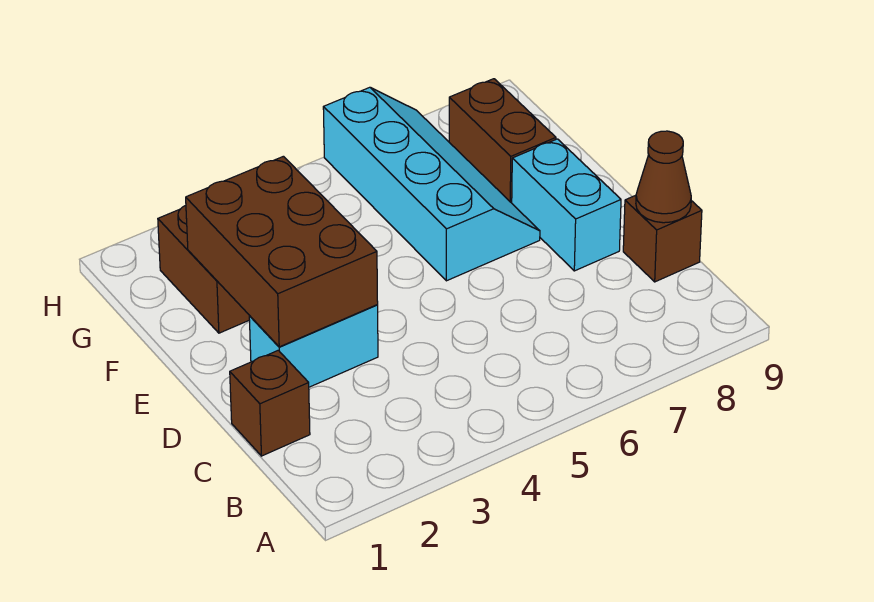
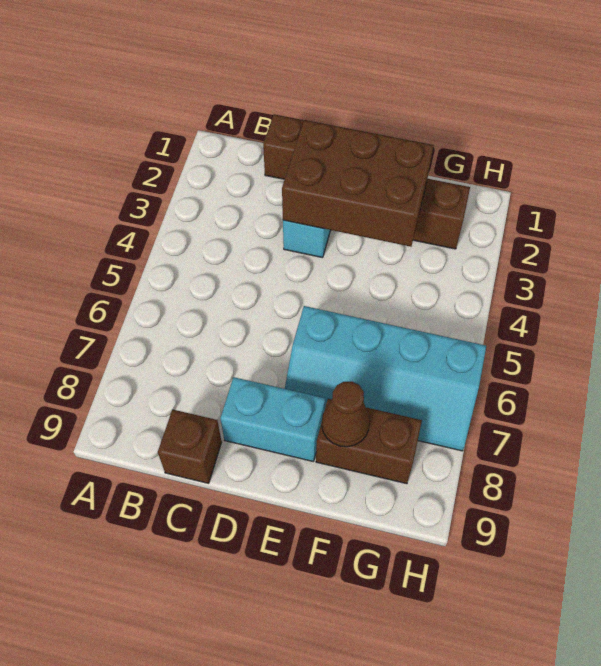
brown 1x1 cone [636,131,691,223] -> brown 1x1 cone moved to [322,381,369,447]

